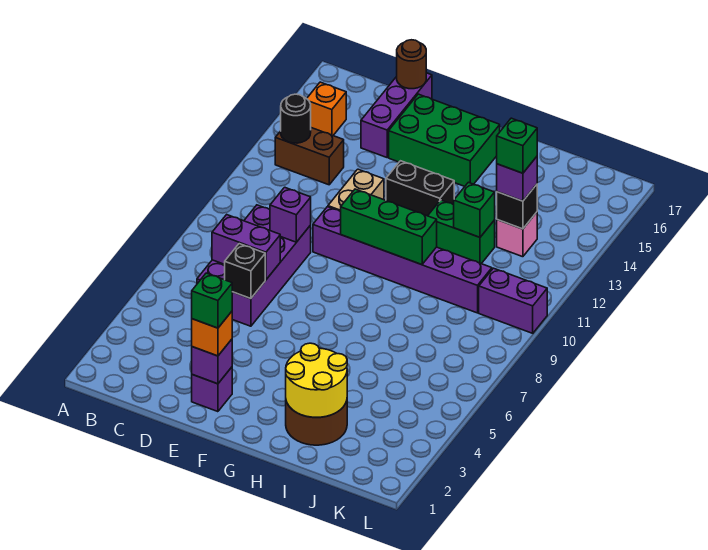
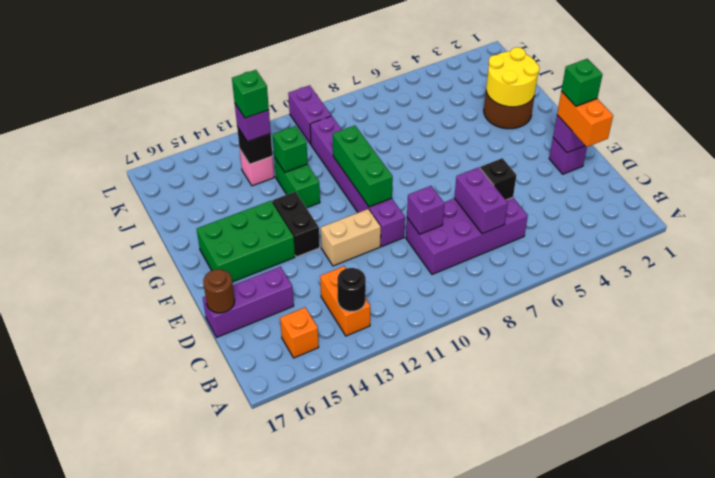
brown 1x2 brick [275,128,344,185] -> orange 1x2 brick [320,266,370,336]
orange 1x1 brick [192,312,232,356] -> orange 1x2 brick [557,91,613,147]
green 2x3 brick [389,94,500,186] -> green 2x3 brick turned to [197,201,295,282]

